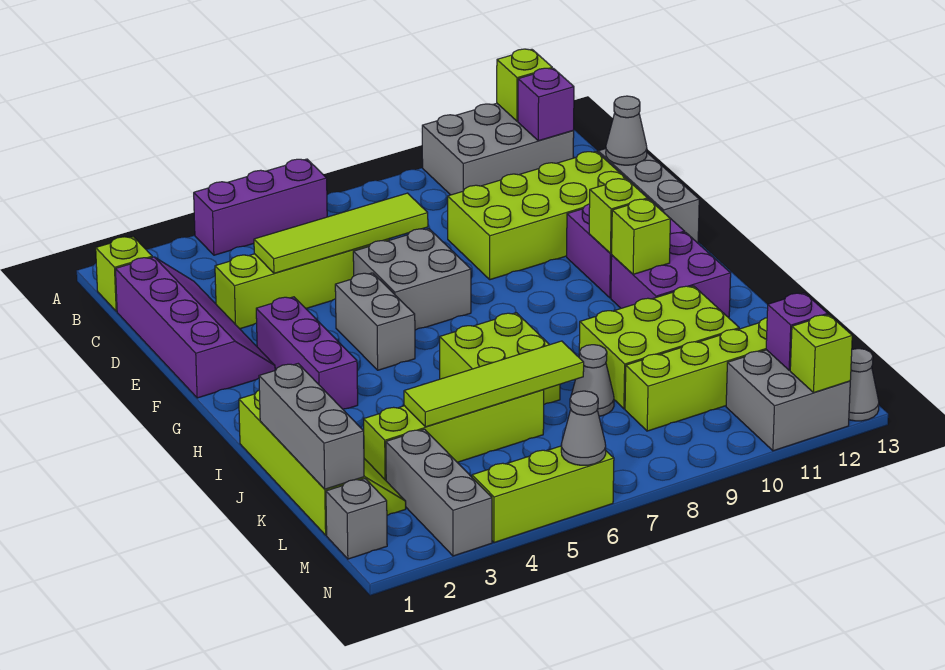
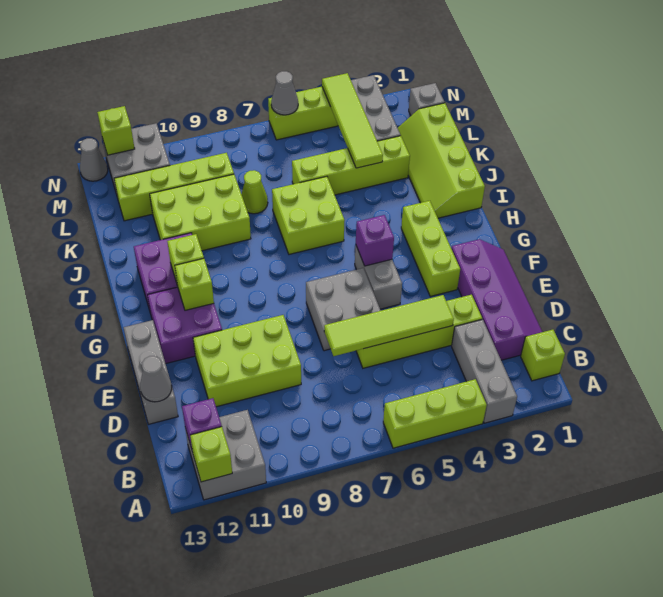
purple 1x3 brick [194,159,327,255] -> lime 1x3 brick [383,379,487,448]
grey 2x3 brick [422,103,574,195] -> grey 2x2 brick [185,410,266,500]
purple 2x4 slope [115,257,275,398] -> purple 2x4 slope turned to [451,239,542,360]
lime 2x4 brick [448,152,630,280] -> lime 2x3 brick [193,315,301,407]
purple 1x3 brick [256,297,358,409] -> lime 1x3 brick [401,201,460,296]
grey 1x3 brick [259,364,364,489] -> grey 1x3 brick moved to [452,319,517,423]
lime 1x4 tile [404,341,584,427] -> lime 1x4 tile turned to [322,73,383,168]
grey 1x1 cone [571,345,614,416] -> lime 1x1 cone [241,170,268,214]
purple 1x1 brick [766,293,828,370] -> purple 1x1 brick moved to [356,215,394,266]

